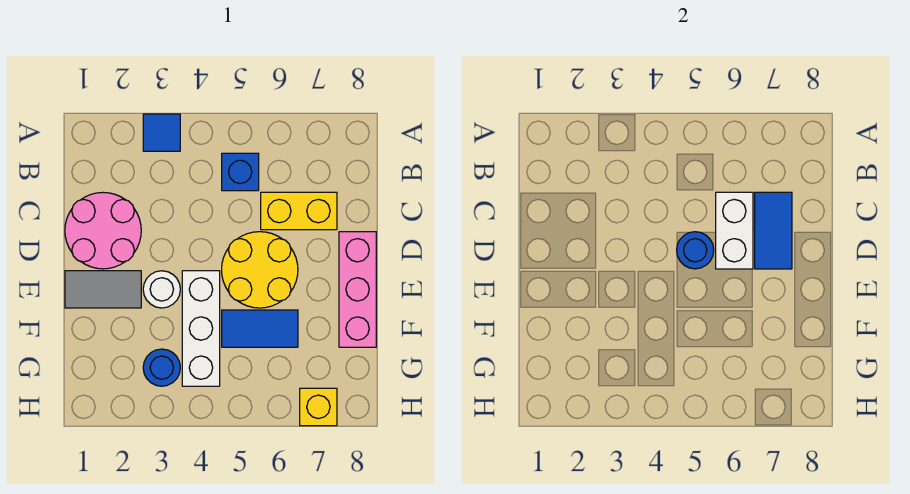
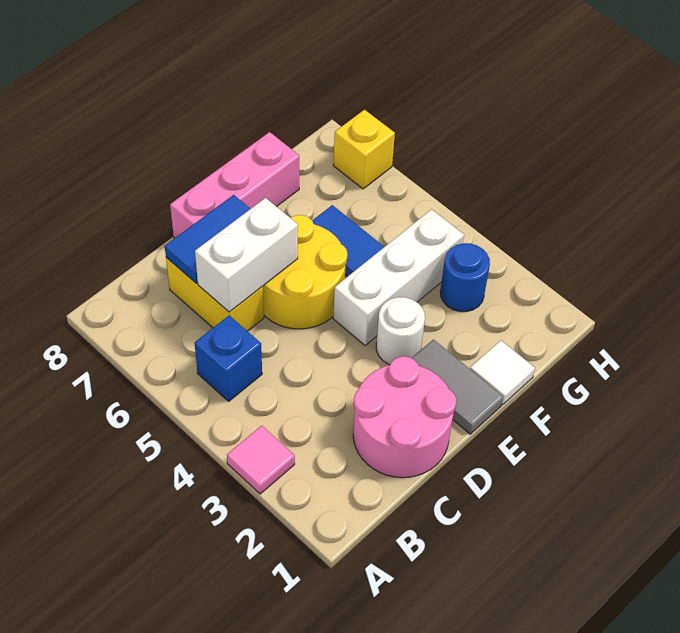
blue 1x1 tile [143,114,180,151] -> pink 1x1 tile [227,426,295,494]
blue 1x1 round brick [677,232,714,269] -> none
none -> white 1x1 tile [470,340,535,405]

